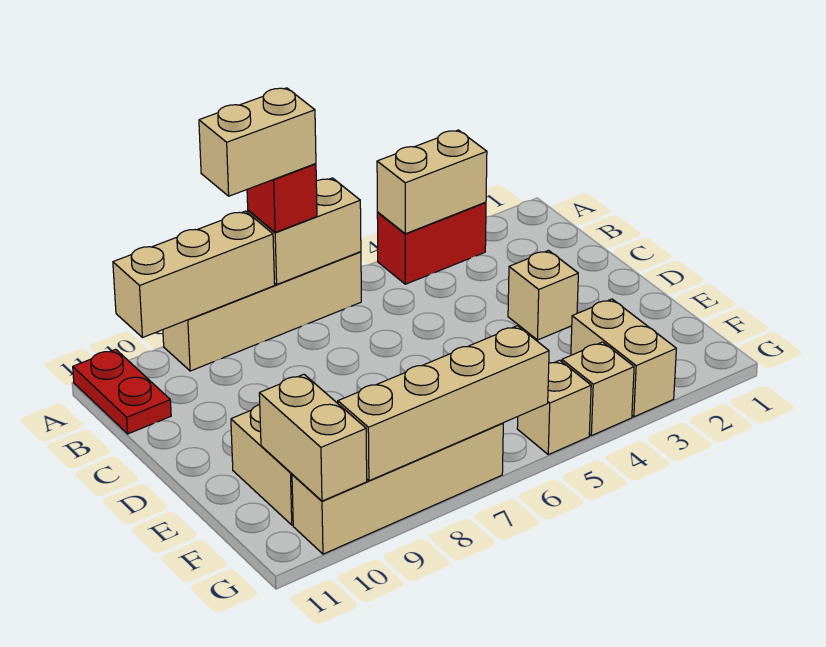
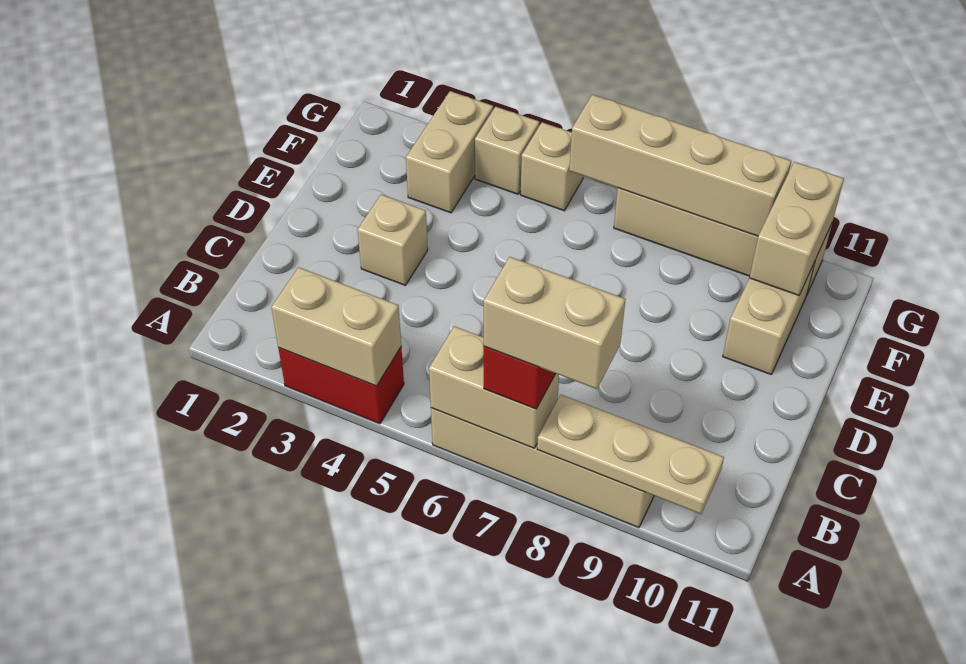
tan 1x3 brick [113,211,275,338] -> tan 1x3 plate [537,395,724,514]
red 1x2 plate [73,349,171,434] -> none

